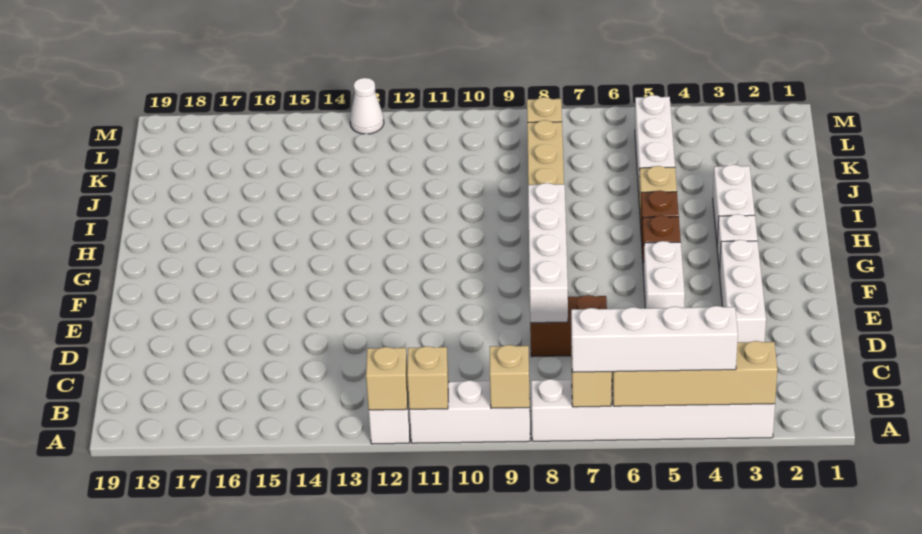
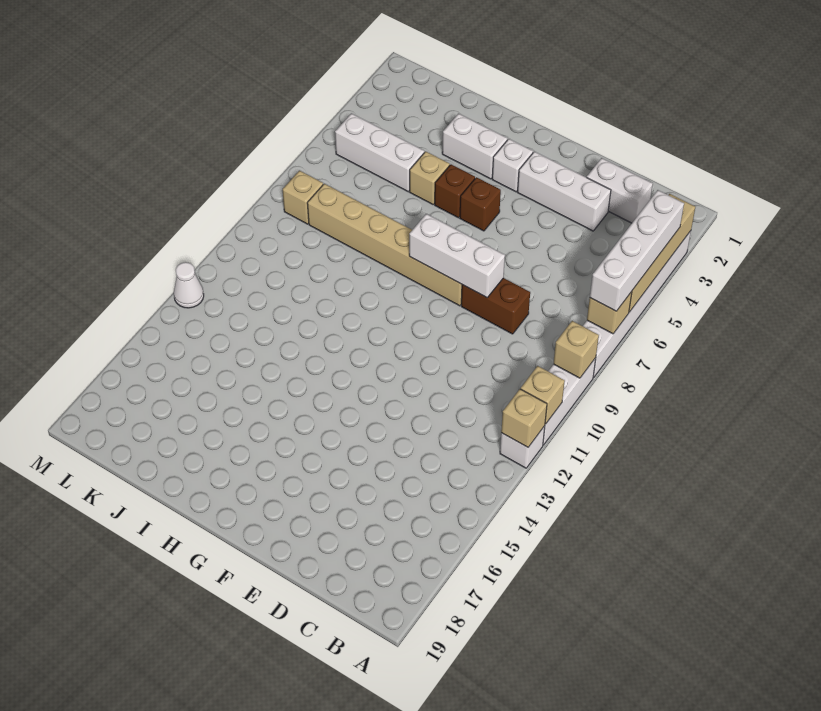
brown 1x2 brick [530,295,607,357] -> brown 1x2 brick turned to [461,278,530,334]
white 1x4 brick [528,183,568,323] -> white 1x3 brick [409,214,505,298]
white 1x2 brick [644,241,685,308] -> white 1x2 brick moved to [587,158,653,223]

